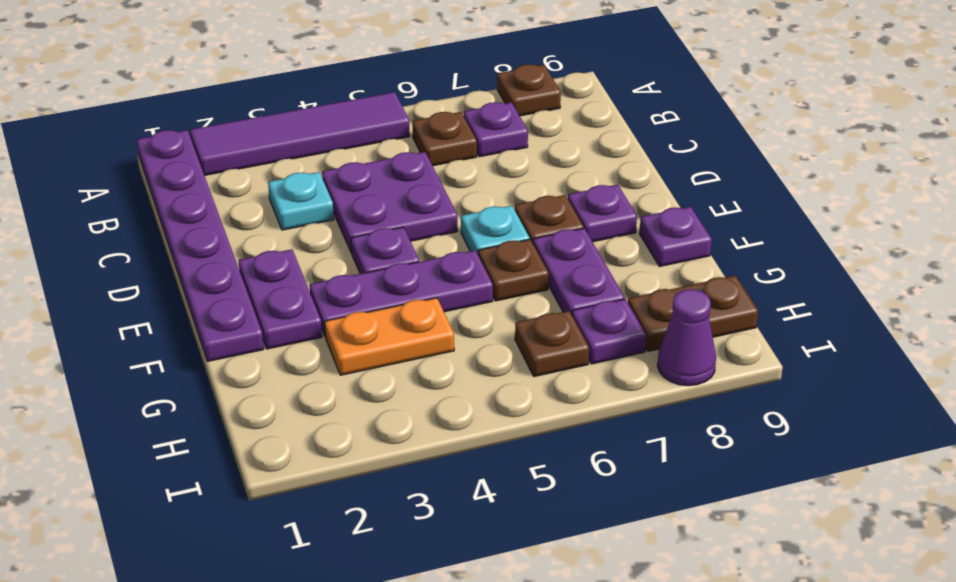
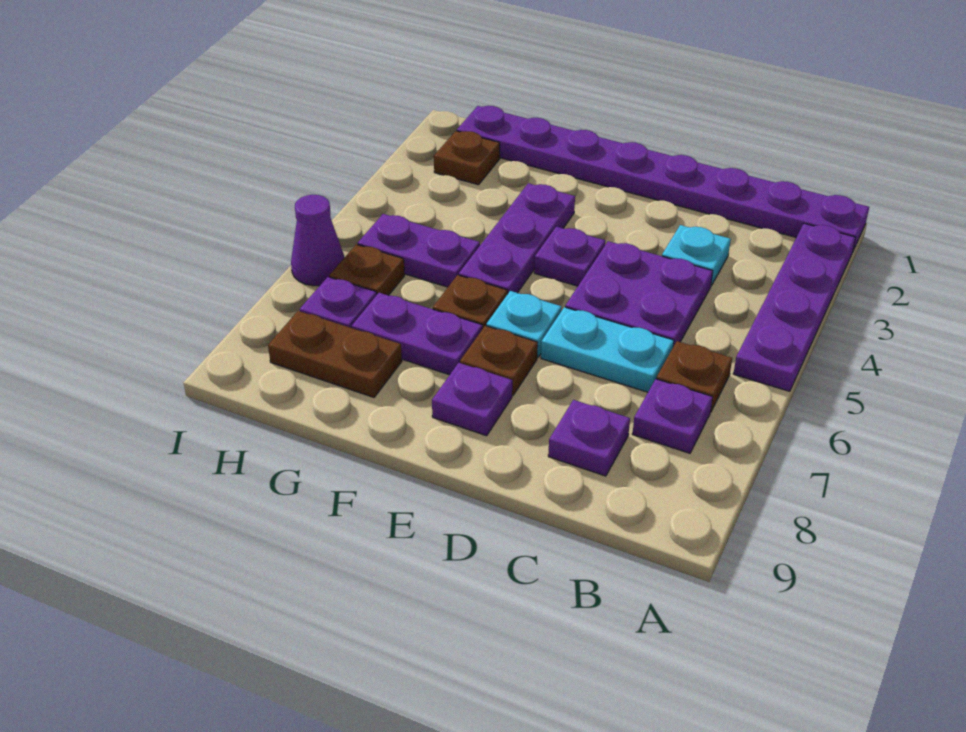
purple 1x6 plate [137,130,264,361] -> purple 1x8 plate [457,106,869,252]
purple 1x4 tile [190,92,410,175] -> purple 1x4 plate [733,223,856,391]
brown 1x1 plate [497,64,561,116] -> brown 1x1 plate moved to [434,131,500,185]
none -> cyan 1x2 plate [541,307,674,392]
purple 1x2 plate [238,249,322,349] -> purple 1x2 plate moved to [358,214,480,287]
purple 1x1 plate [640,207,712,267] -> purple 1x1 plate moved to [548,400,630,476]
orange 1x2 plate [325,298,454,375] -> none
brown 1x2 plate [628,276,758,351] -> brown 1x2 plate turned to [268,311,402,397]
purple 1x1 cone [657,289,716,386] -> purple 1x1 cone moved to [291,195,345,286]

